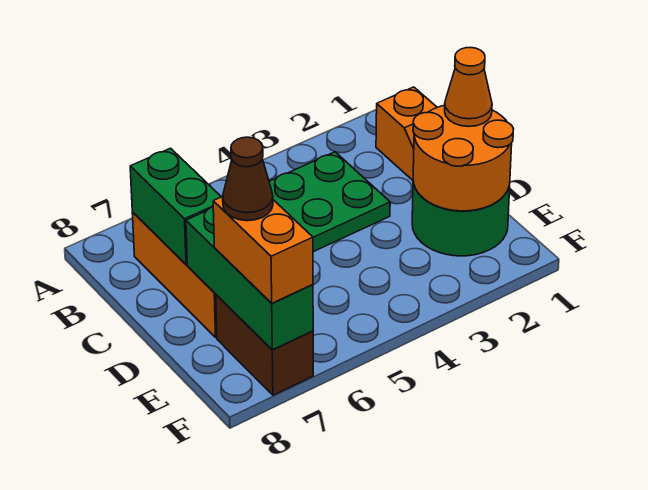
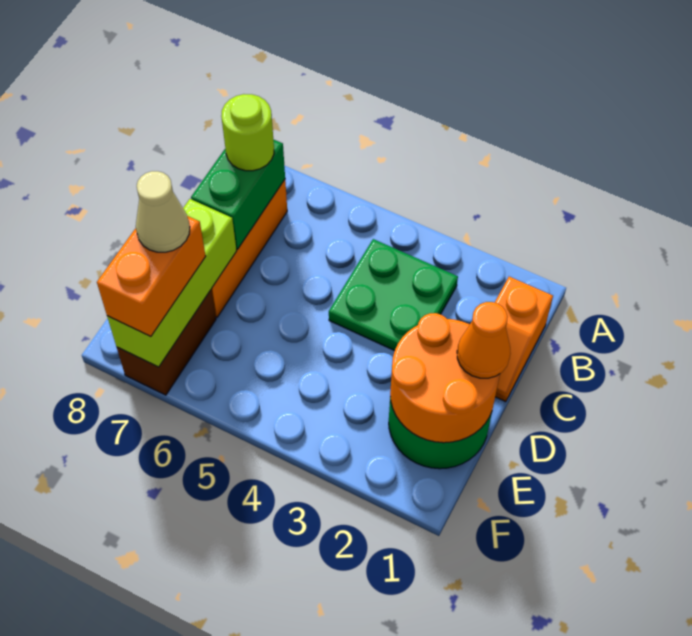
none -> lime 1x1 round brick [221,94,274,171]
green 1x3 brick [186,207,313,350] -> lime 1x3 brick [107,199,237,367]
brown 1x1 cone [223,137,273,221] -> tan 1x1 cone [136,171,190,252]

